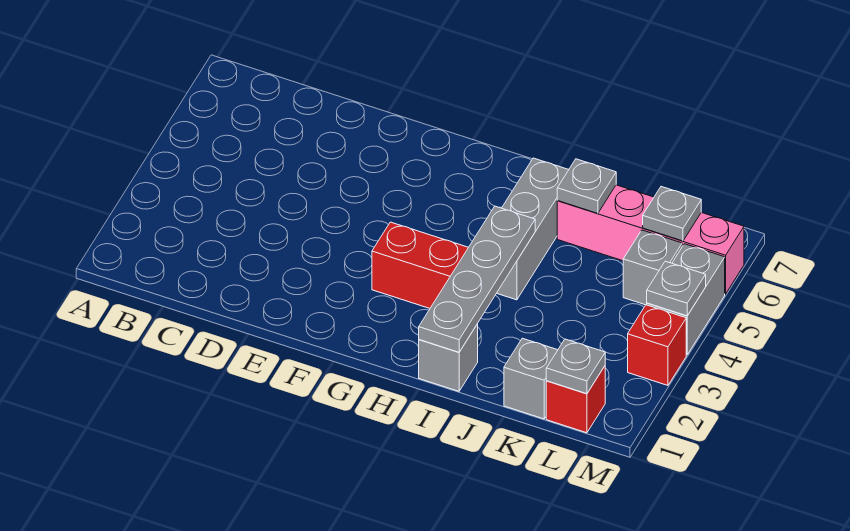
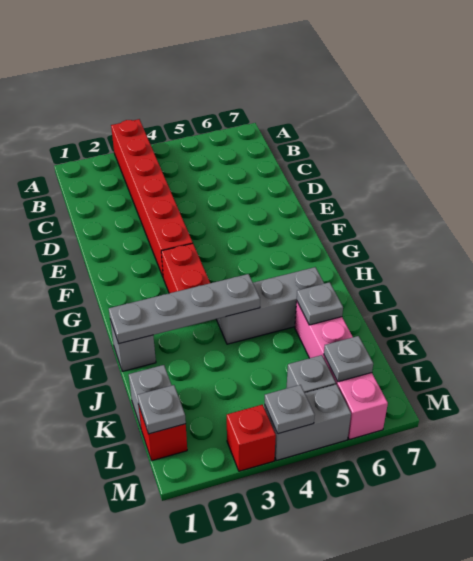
none -> red 1x6 brick [111,119,193,277]

